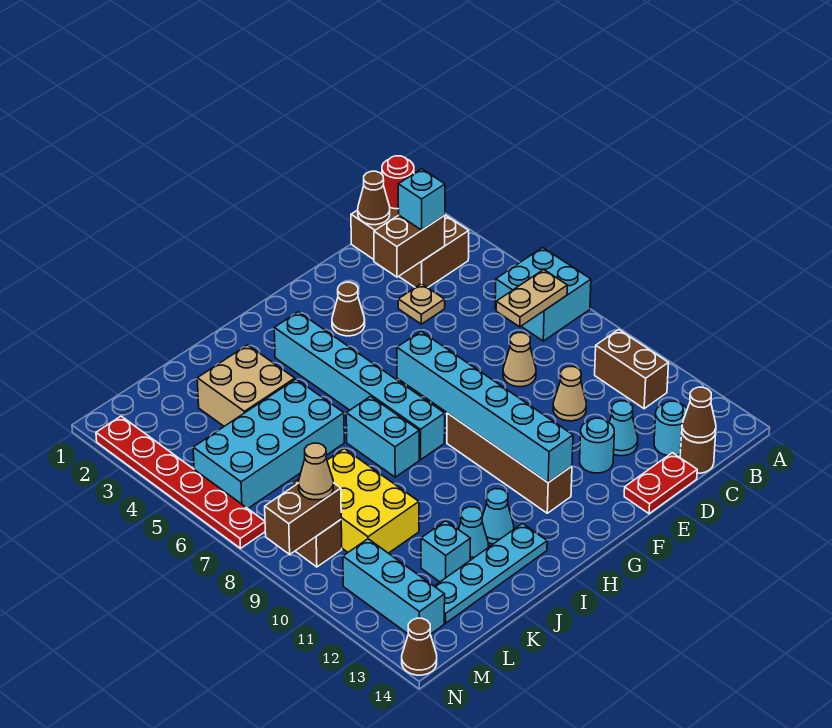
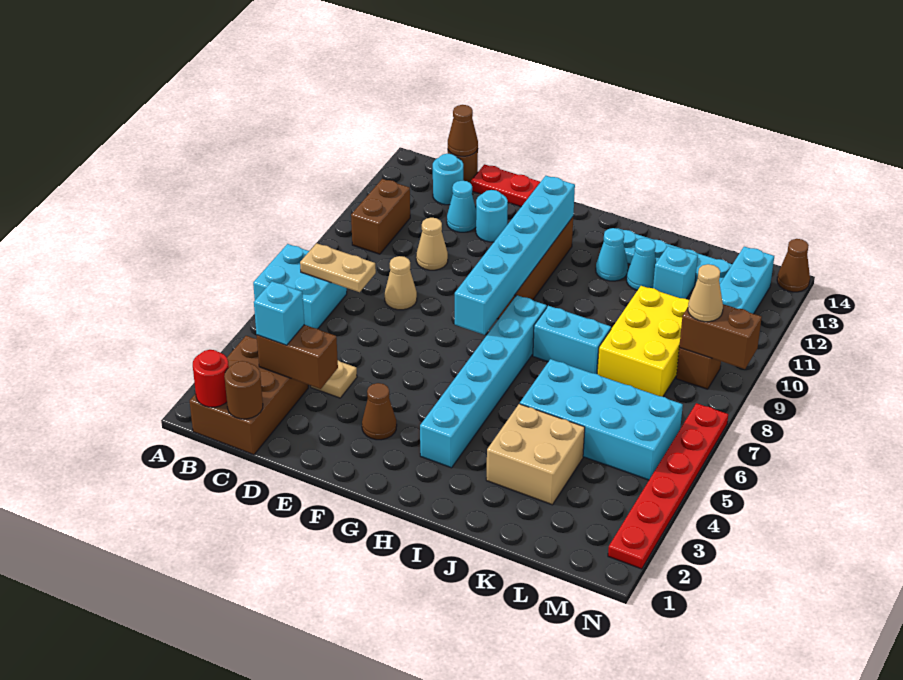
brown 1x1 cone [358,171,390,225] -> brown 1x1 round brick [224,361,263,419]
cyan 1x2 brick [346,396,419,477] -> cyan 1x2 brick turned to [533,306,611,374]

